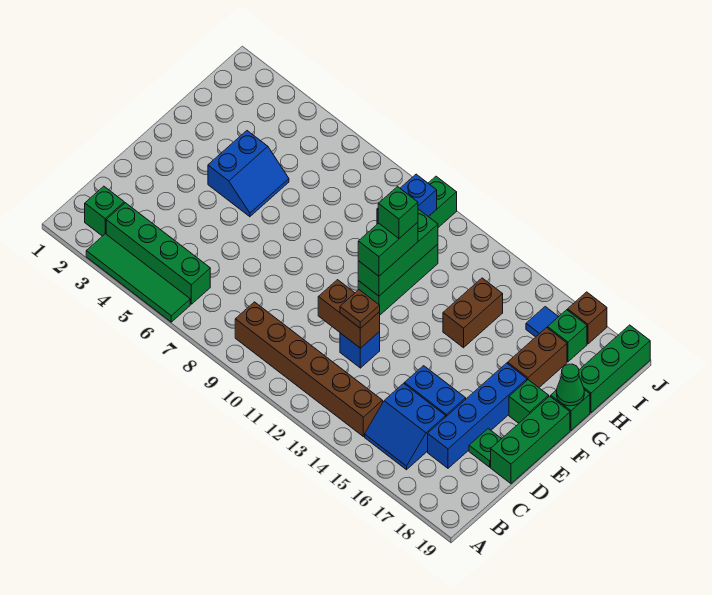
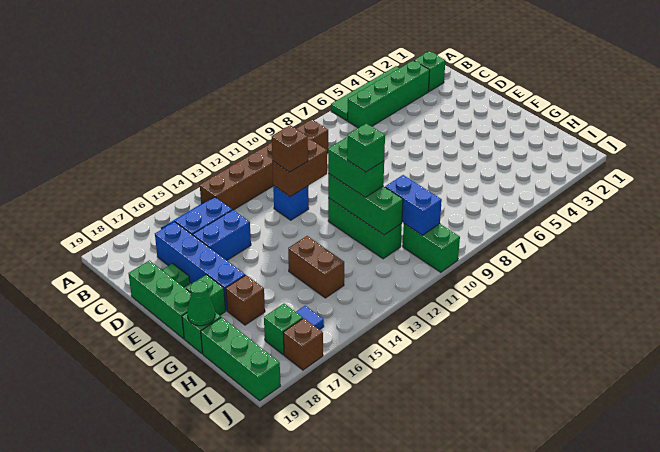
brown 1x1 plate [340,290,380,328] -> brown 1x1 brick [272,125,308,172]
blue 2x2 slope [208,131,289,217] -> none
brown 1x2 brick [508,328,567,387] -> brown 1x1 brick [226,275,265,325]

